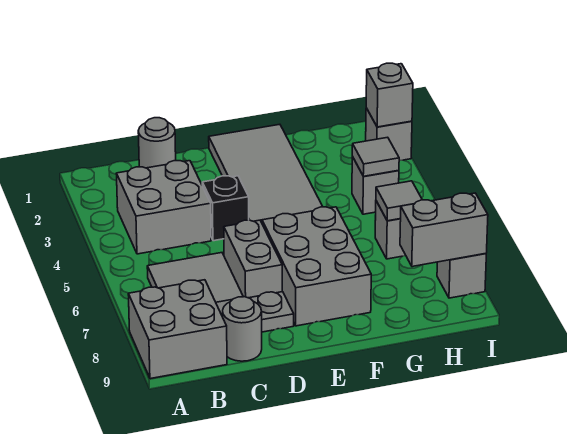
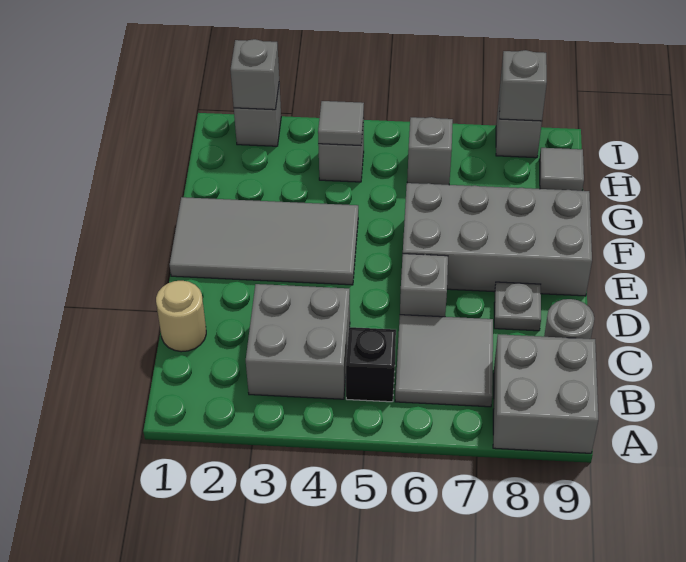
grey 1x1 round brick [138,118,176,168] -> tan 1x1 round brick [156,281,206,352]
black 1x1 brick [202,176,249,241] -> black 1x1 brick moved to [346,327,396,402]
grey 1x2 brick [224,220,282,298] -> grey 1x1 brick [400,254,448,317]
grey 2x3 brick [262,207,371,326] -> grey 2x4 brick [403,183,592,296]
grey 1x1 tile [376,181,422,221] -> grey 1x1 tile moved to [539,148,584,191]
grey 1x2 brick [400,193,488,267] -> grey 1x1 brick [499,50,547,121]

